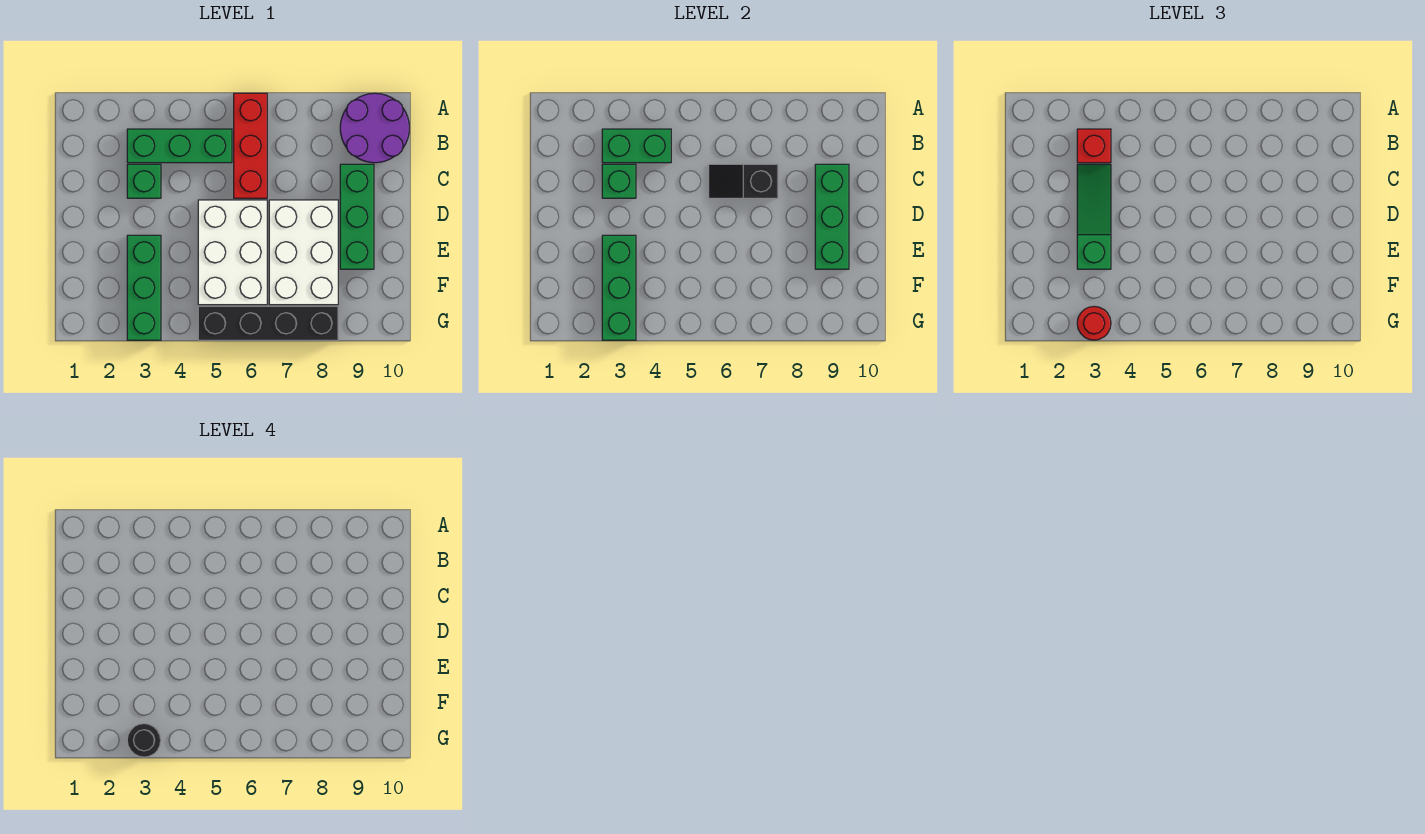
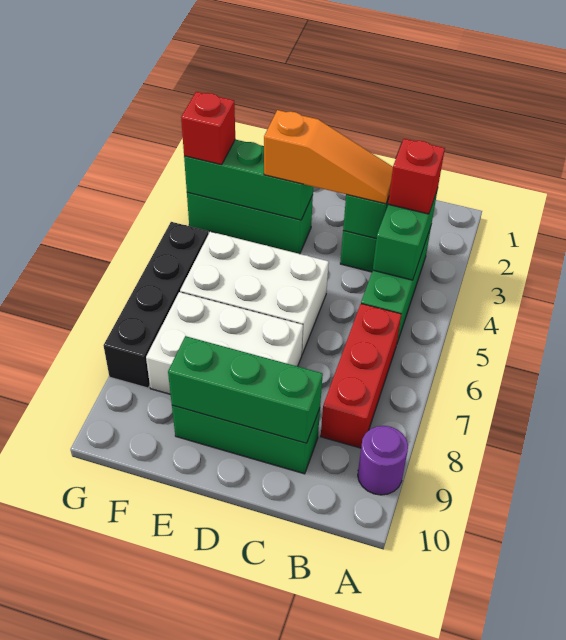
red 1x3 brick [234,93,267,198] -> red 1x3 brick turned to [321,304,401,448]
purple 2x2 round brick [340,93,409,163] -> purple 1x1 round brick [358,426,408,495]
green 1x3 slope [1077,164,1111,269] -> orange 1x3 slope [264,110,393,204]
black 1x2 slope [709,164,778,198] -> none
red 1x1 round brick [1077,306,1111,340] -> red 1x1 brick [181,92,235,165]
black 1x1 round brick [127,723,161,757] -> none

